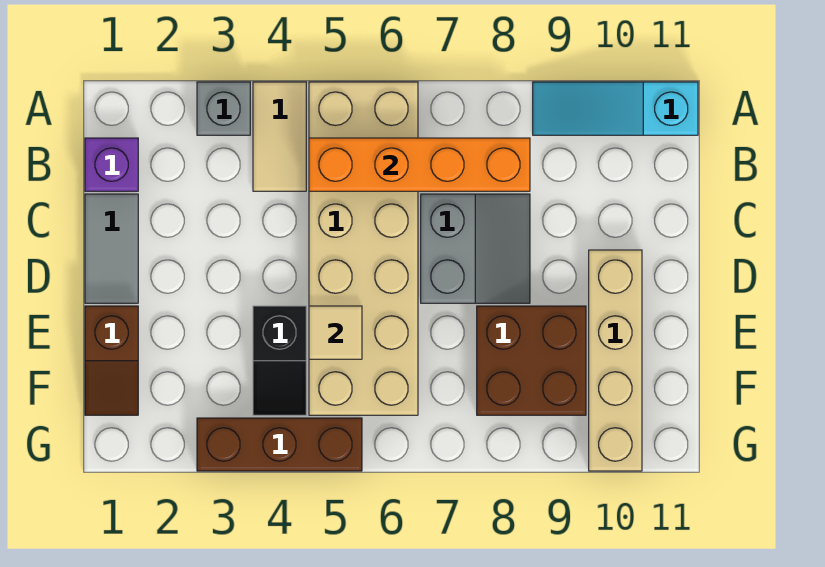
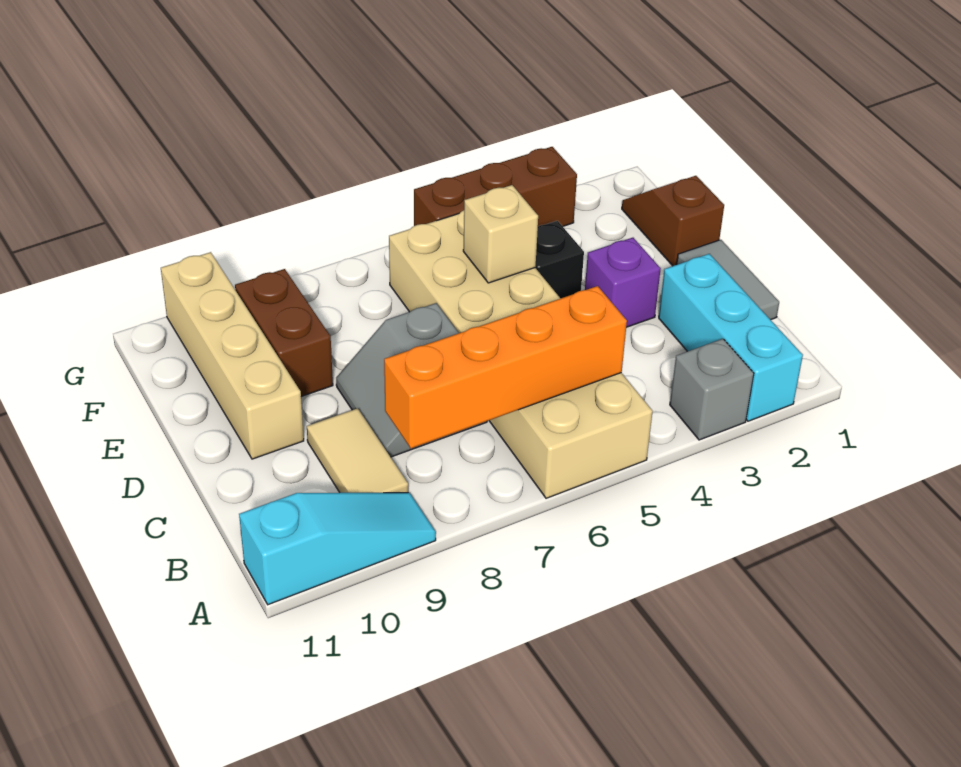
none -> cyan 1x3 brick [659,254,803,421]
tan 1x2 tile [253,82,306,191] -> tan 1x2 tile moved to [307,408,408,493]
purple 1x1 brick [85,138,138,191] -> purple 1x1 brick moved to [585,238,661,327]
tan 1x1 tile [309,306,362,359] -> tan 1x1 brick [463,185,538,283]
brown 2x2 brick [477,306,586,415] -> brown 1x2 brick [235,269,333,397]

